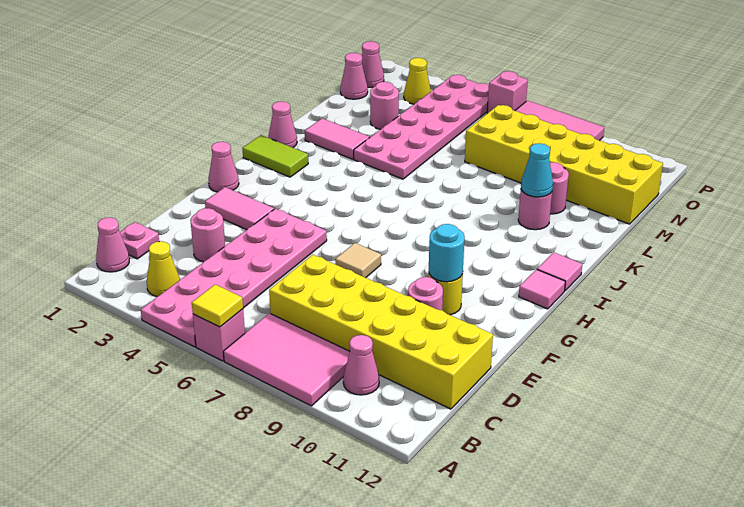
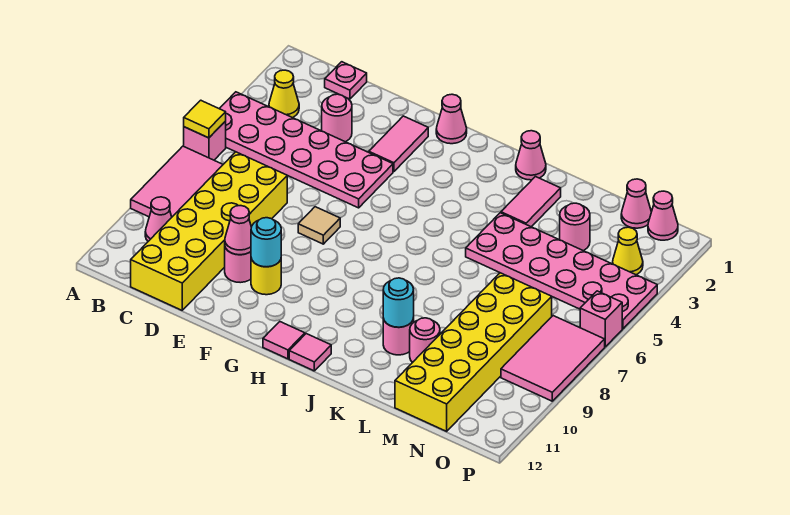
pink 1x1 cone [96,217,129,272] -> pink 1x1 cone moved to [225,206,251,255]
lime 1x2 tile [243,135,308,177] -> none
cyan 1x1 cone [521,143,553,197] -> cyan 1x1 round brick [383,278,414,327]

